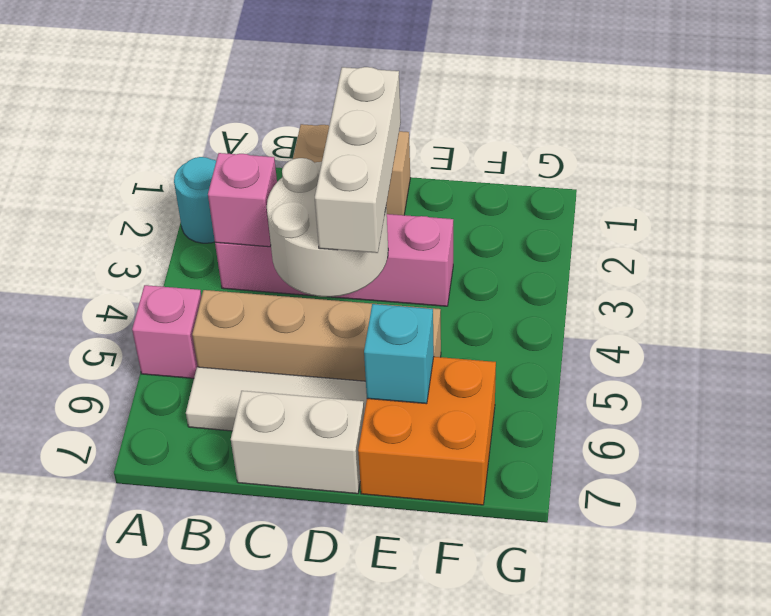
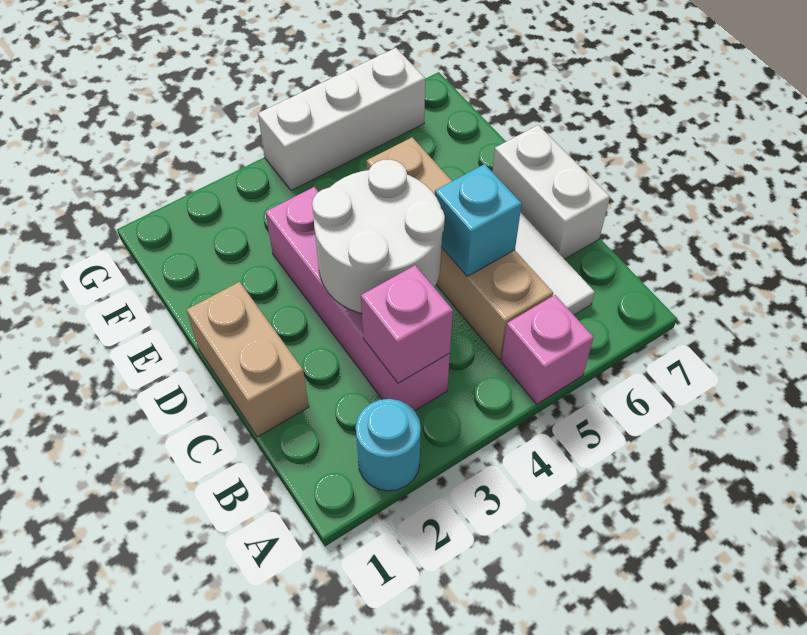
white 1x3 brick [315,67,401,253] -> white 1x3 brick moved to [258,48,425,191]
orange 2x2 brick [358,357,496,505] -> none
cyan 1x1 brick [364,304,434,404] -> cyan 1x1 brick moved to [435,164,522,276]

